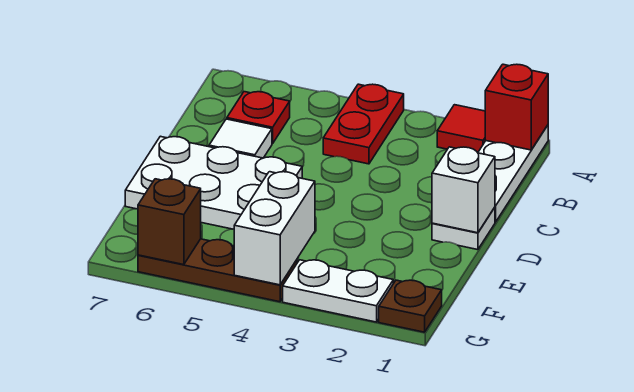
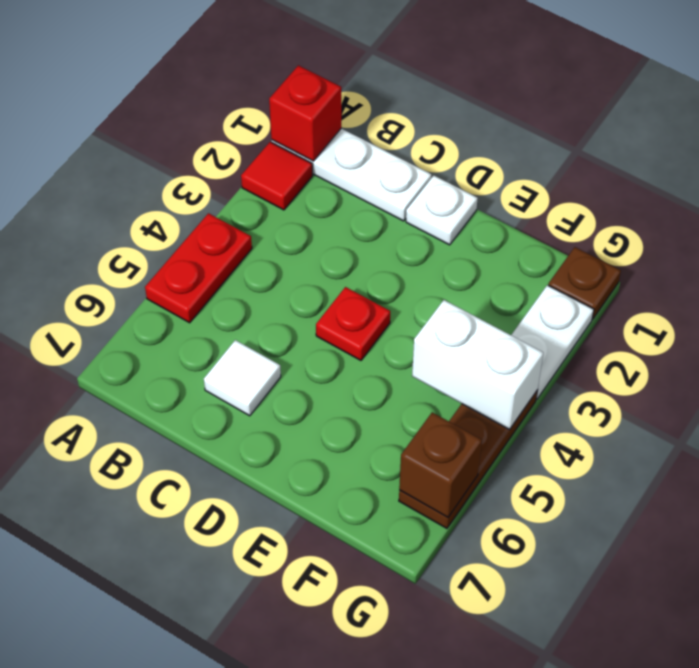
red 1x2 plate [323,84,404,164] -> red 1x2 plate turned to [145,213,252,323]
red 1x1 plate [227,92,290,144] -> red 1x1 plate moved to [316,287,390,360]
white 1x1 brick [432,147,495,233] -> none
white 2x3 plate [125,136,302,229] -> none

